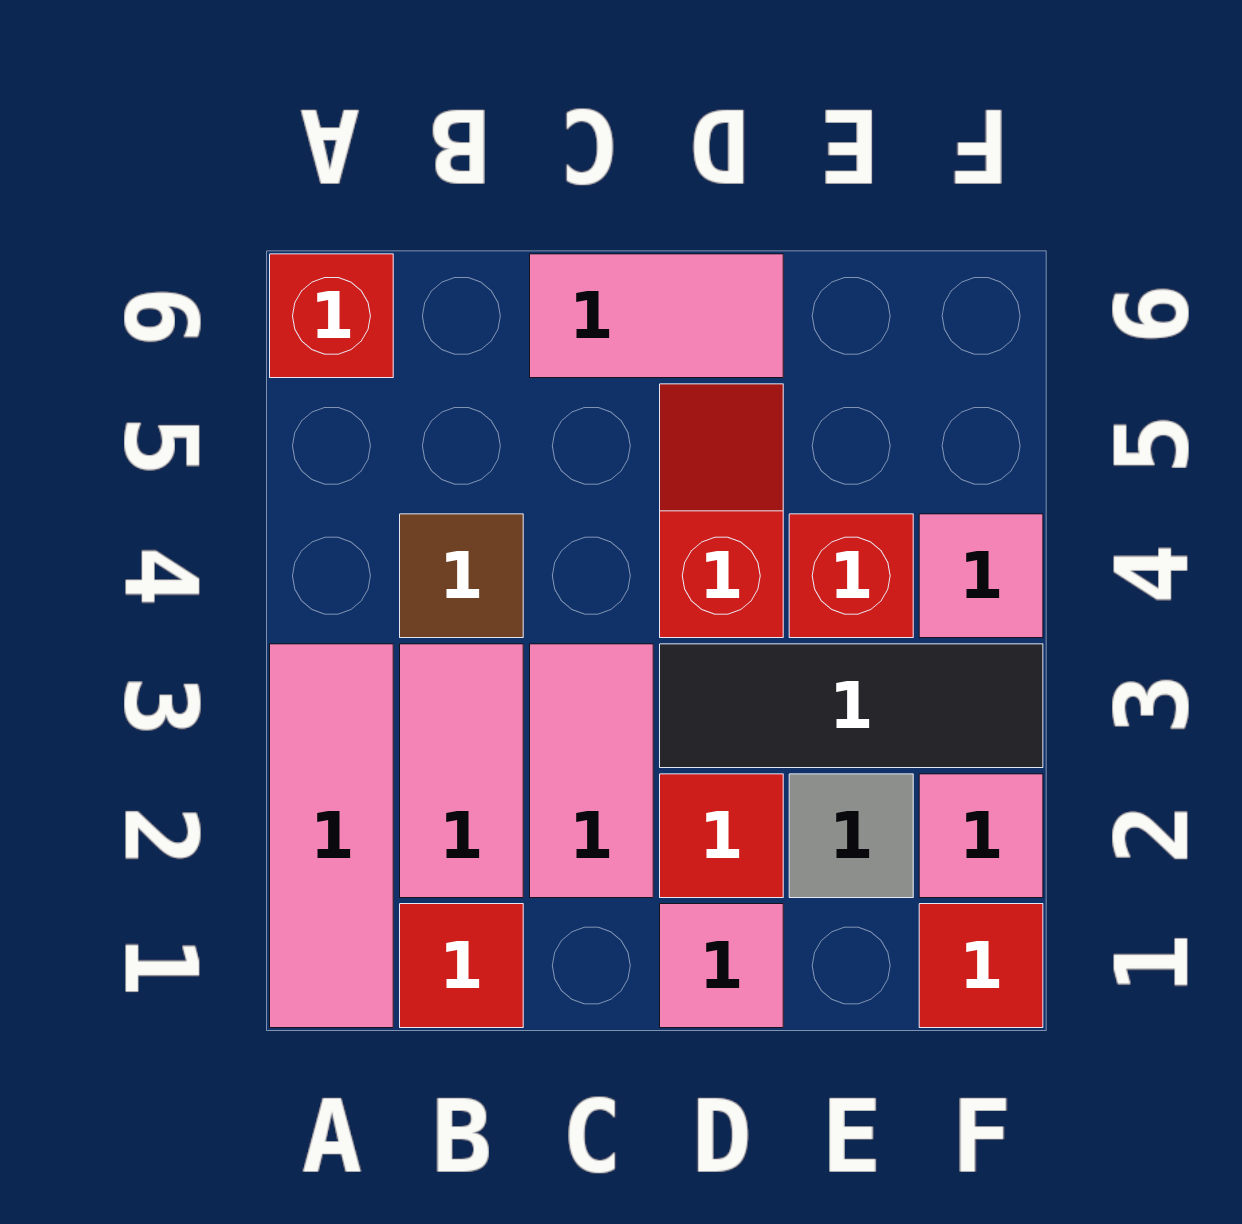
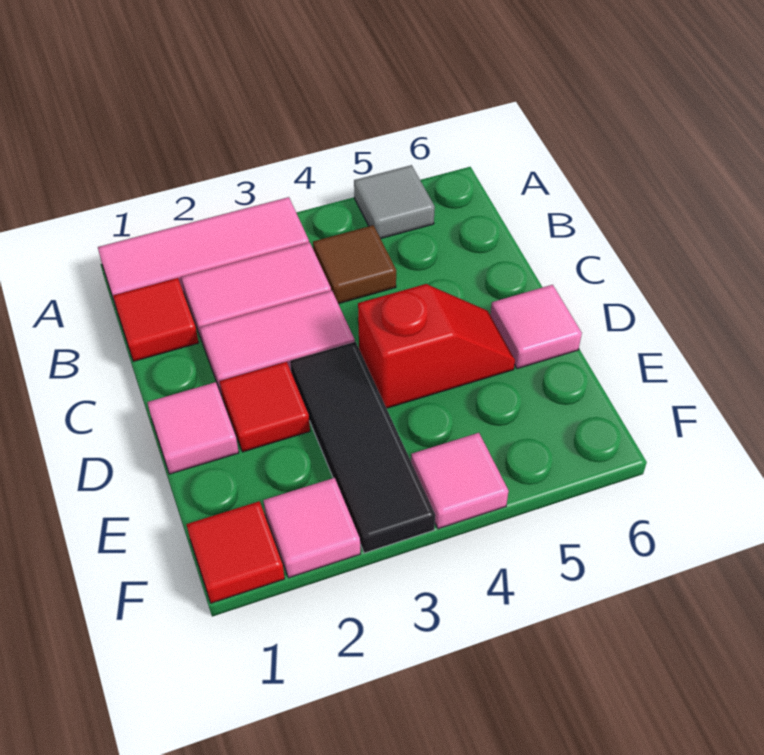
red 1x1 brick [270,254,393,378] -> none
pink 1x2 tile [530,254,783,378] -> pink 1x1 tile [490,285,582,369]
grey 1x1 tile [789,774,913,898] -> grey 1x1 tile moved to [354,165,435,239]
red 1x1 brick [789,514,913,638] -> none

